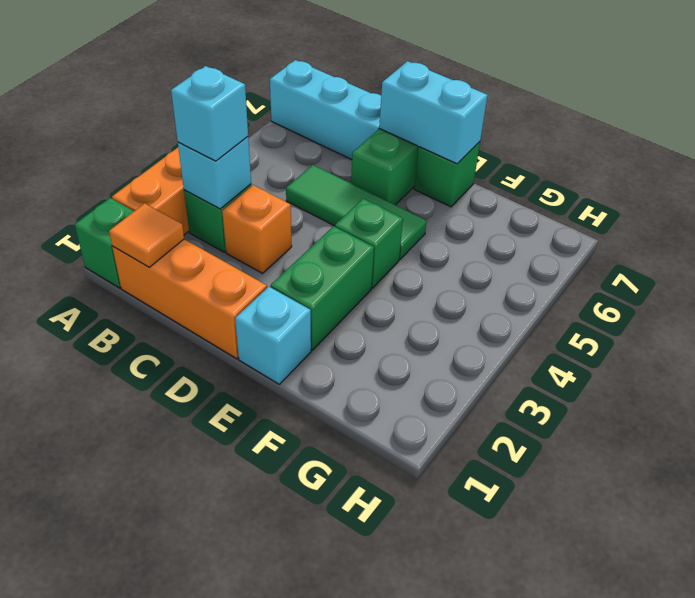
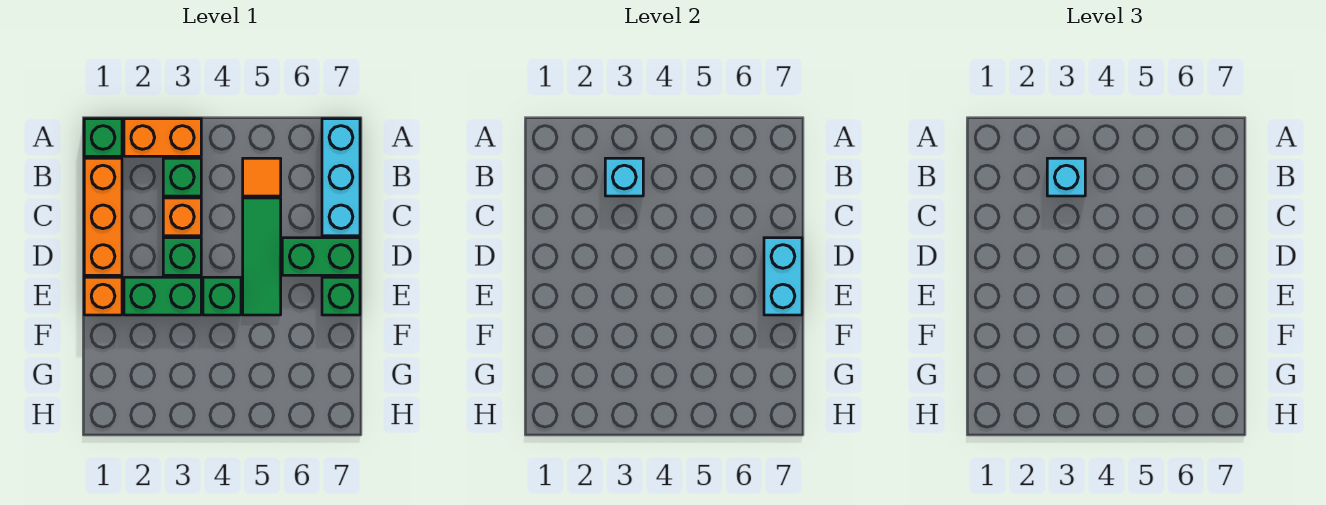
orange 1x1 tile [109,203,184,267] -> orange 1x1 tile moved to [243,158,281,196]
none -> green 1x1 brick [163,238,201,275]
cyan 1x1 brick [235,287,311,384] -> orange 1x1 brick [84,277,122,315]

